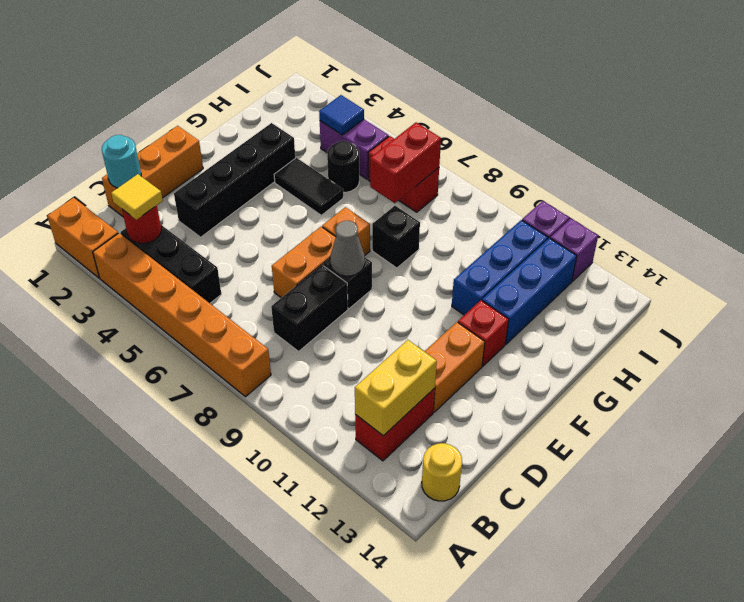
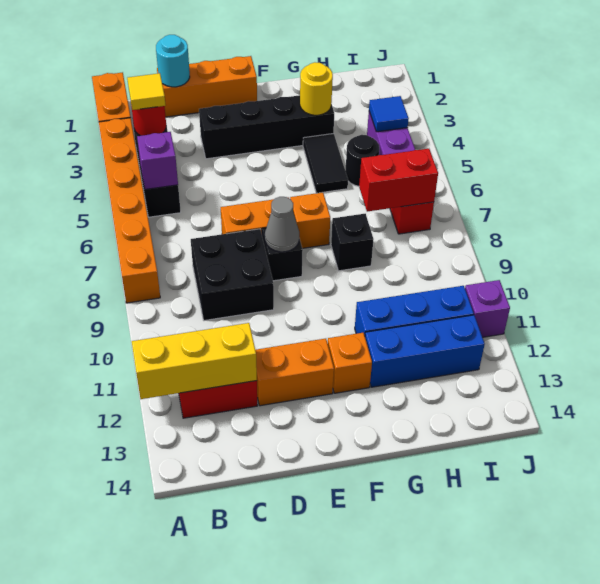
yellow 1x2 brick [355,340,437,436] -> yellow 1x3 brick [132,323,257,399]
yellow 1x1 round brick [422,443,462,501] -> yellow 1x1 round brick moved to [300,62,333,115]
black 1x2 brick [271,265,348,351] -> black 2x2 brick [191,229,274,321]
red 1x1 brick [458,300,509,366] -> orange 1x1 brick [328,333,372,393]
purple 1x1 brick [550,219,598,281] -> purple 1x1 brick moved to [137,132,178,189]

